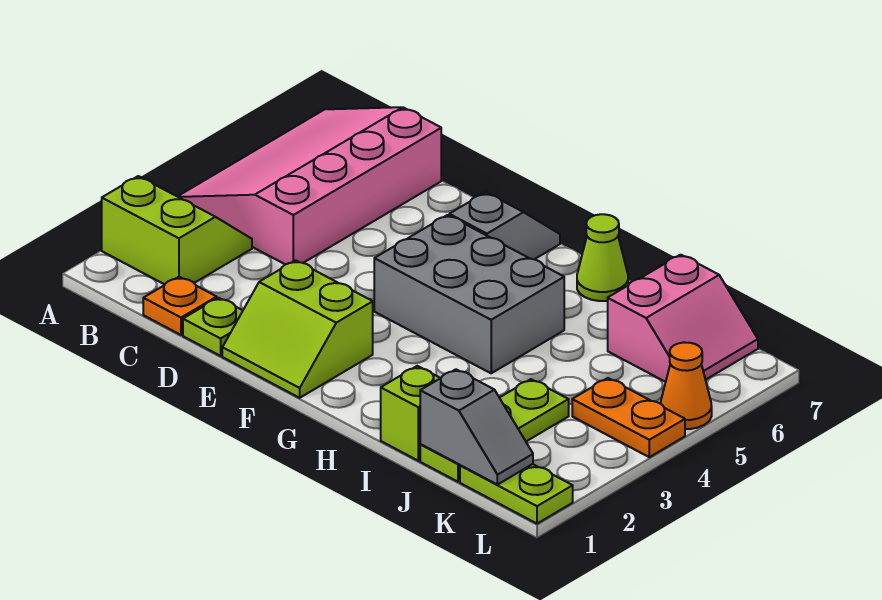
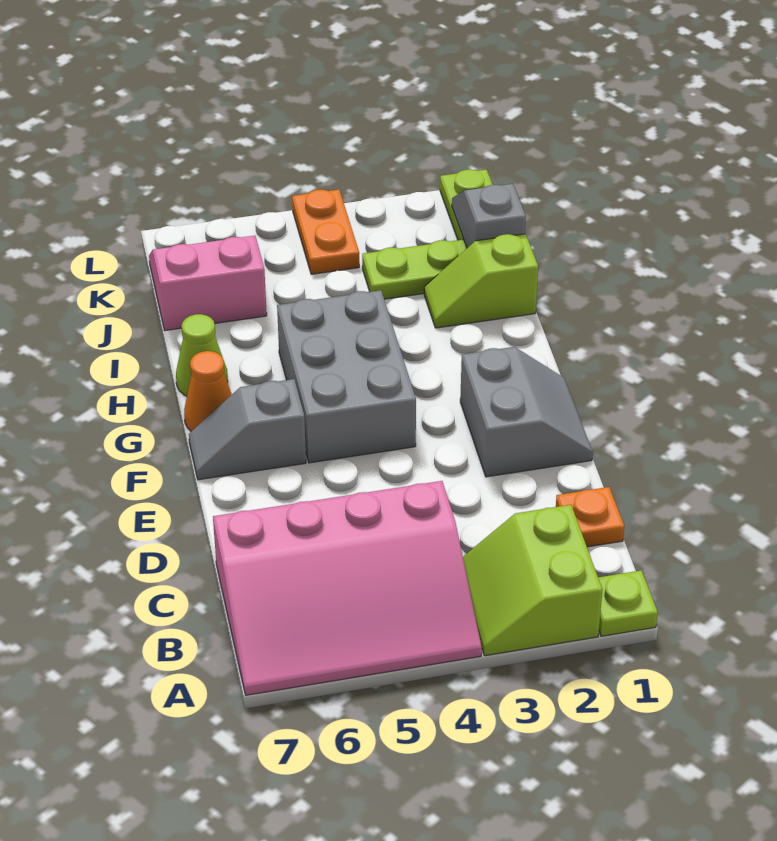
lime 1x1 plate [183,298,243,356] -> lime 1x1 plate moved to [598,570,658,636]
lime 2x2 slope [222,260,373,398] -> grey 2x2 slope [460,347,593,477]
orange 1x1 cone [660,342,712,429] -> orange 1x1 cone moved to [184,351,232,431]

